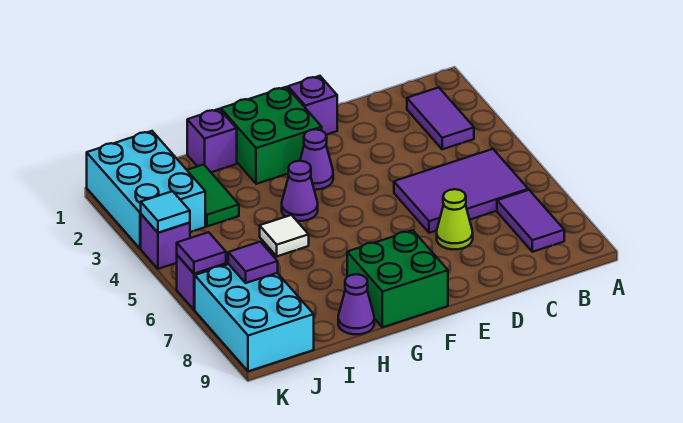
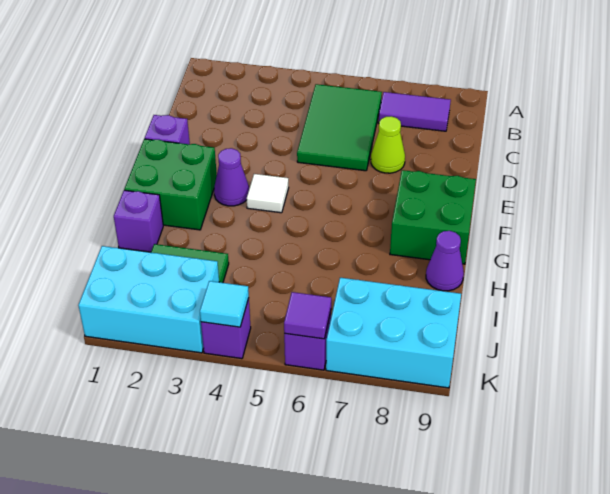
purple 1x2 tile [407,88,474,149] -> none
purple 2x3 tile [394,149,528,233] -> green 2x3 tile [297,84,382,171]
purple 1x1 cone [282,161,318,221] -> none
white 1x1 tile [260,215,309,256] -> white 1x1 tile moved to [247,174,289,213]
purple 1x1 tile [228,242,278,283] -> none

